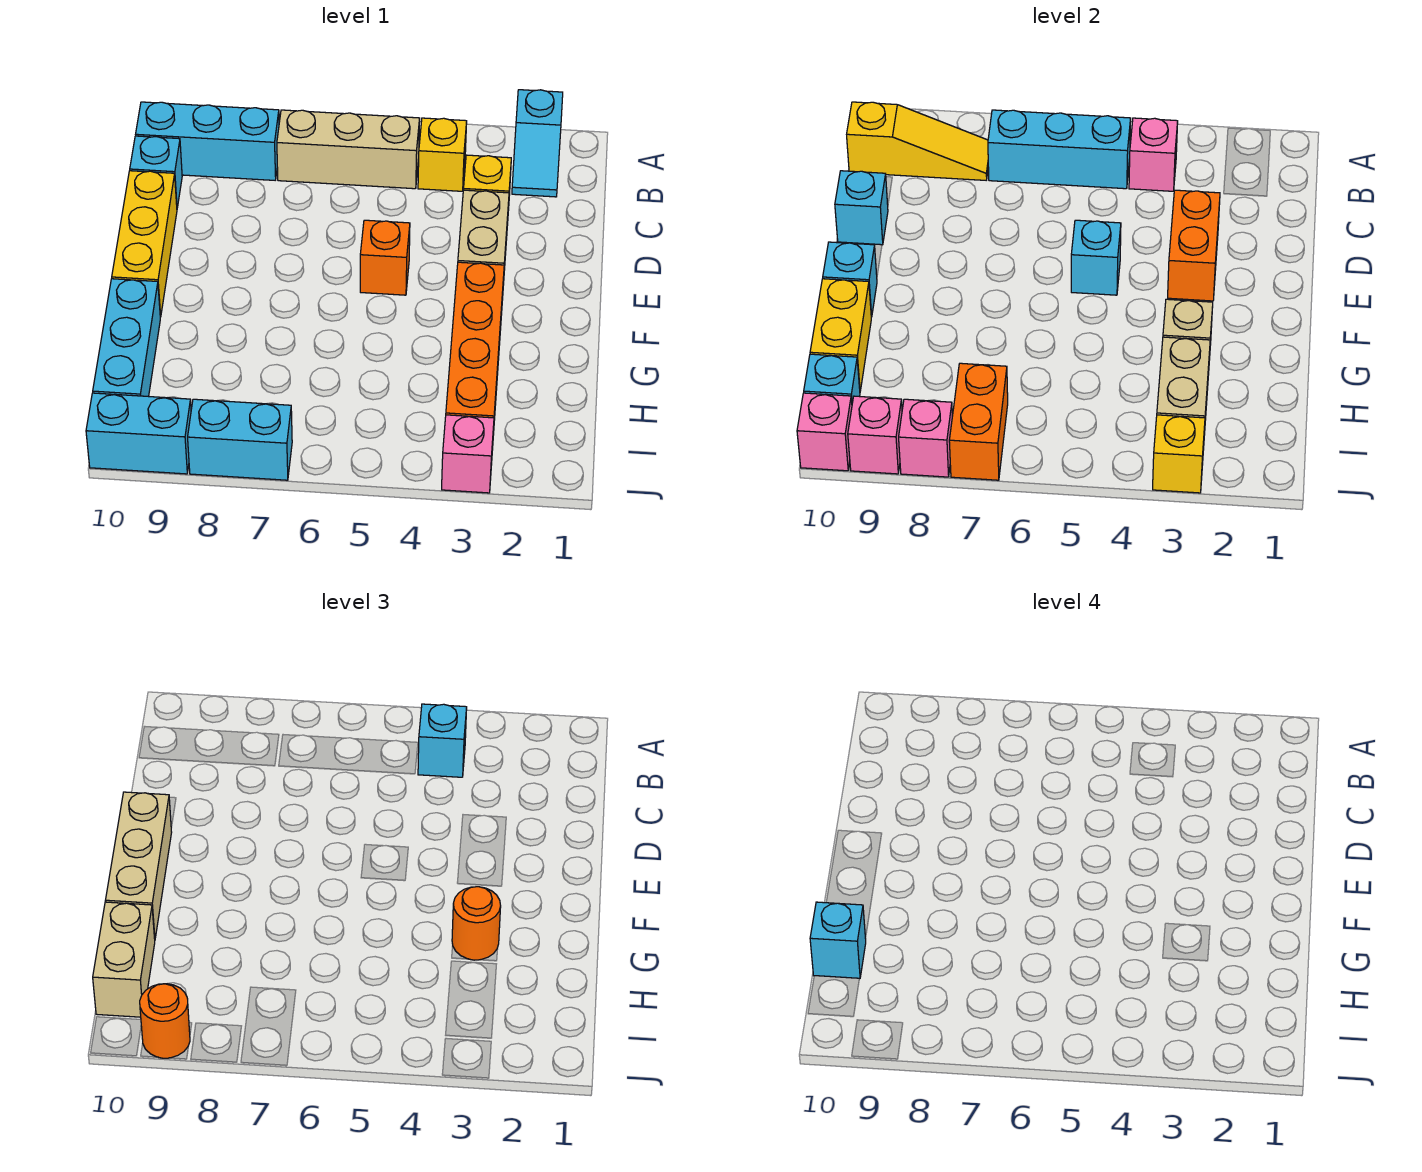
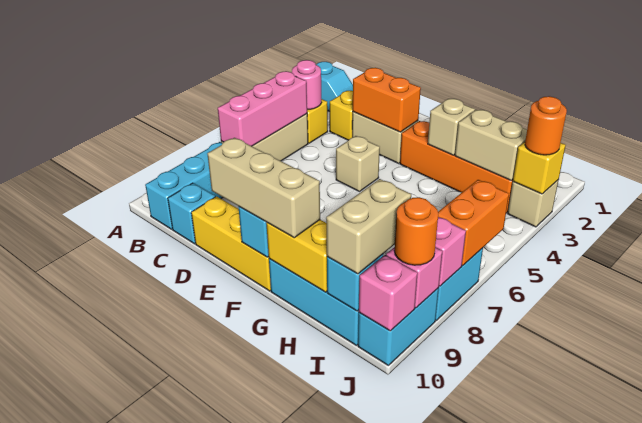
pink 1x1 brick [1129,118,1178,191] -> pink 1x1 round brick [292,60,322,109]
cyan 1x1 brick [418,704,467,777] -> none
cyan 1x3 brick [988,110,1131,189] -> pink 1x3 brick [218,71,307,146]
yellow 1x3 slope [847,102,988,180] -> none
cyan 1x1 brick [835,171,888,245] -> none
orange 1x1 brick [360,220,410,295] -> tan 1x1 brick [336,136,380,192]
cyan 1x1 brick [1071,220,1121,295] -> none
orange 1x1 round brick [452,887,501,960] -> orange 1x1 round brick moved to [525,96,567,155]
tan 1x2 brick [93,902,155,1017] -> tan 1x2 brick turned to [326,179,411,274]
cyan 1x1 brick [810,902,866,979] -> none
orange 1x2 brick [949,363,1008,480] -> orange 1x2 brick turned to [438,180,509,266]
pink 1x1 brick [442,415,494,493] -> tan 1x1 brick [508,180,558,227]

